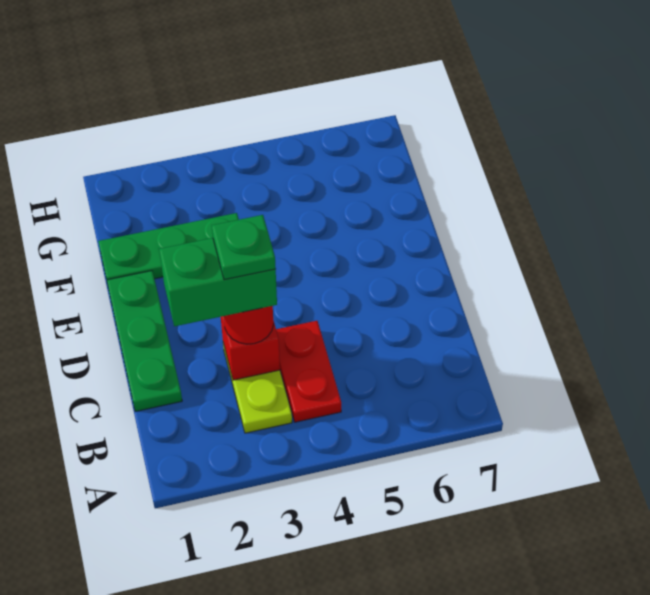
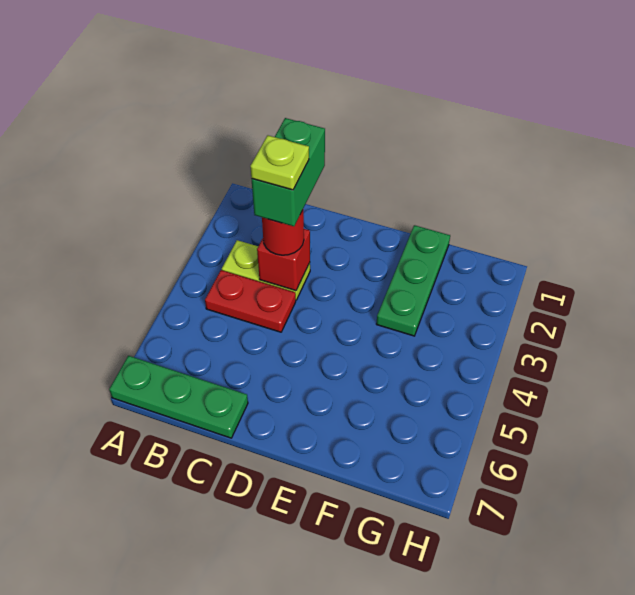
green 1x3 plate [107,271,182,412] -> green 1x3 plate moved to [109,356,248,438]
green 1x1 plate [212,215,276,280] -> lime 1x1 plate [250,135,309,190]

